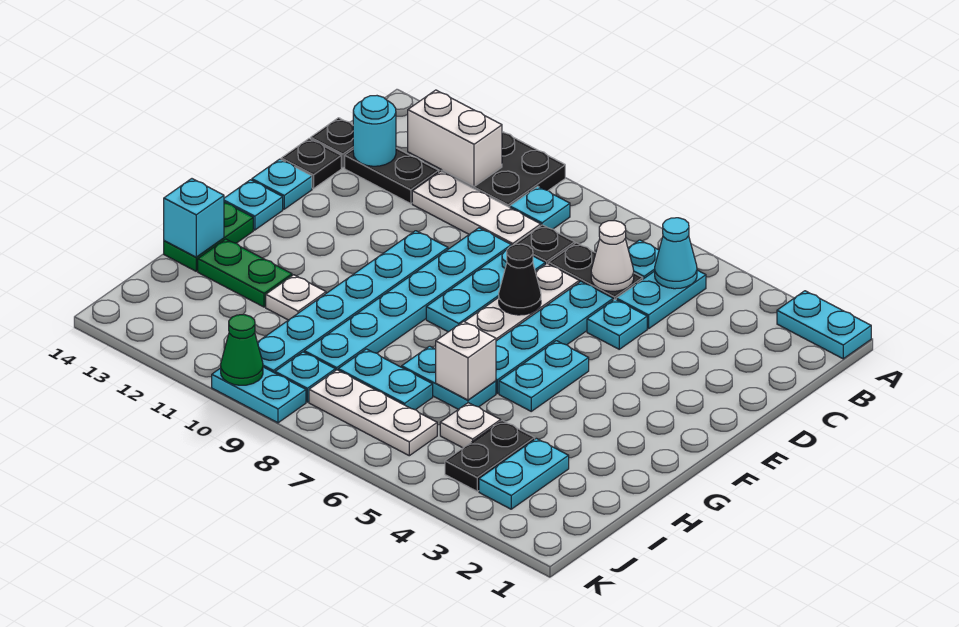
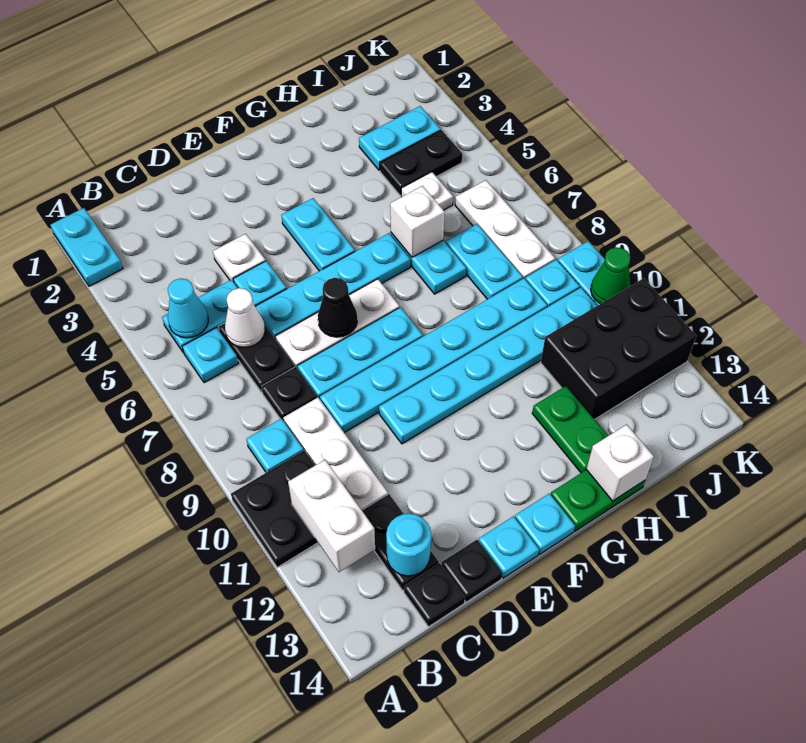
cyan 1x2 plate [499,341,589,411] -> cyan 1x2 plate turned to [281,198,355,271]
white 1x1 plate [266,275,326,320] -> white 1x1 plate moved to [213,234,265,282]
cyan 1x1 brick [164,179,224,257] -> white 1x1 brick [586,425,654,501]
none -> black 2x3 brick [541,278,696,419]

